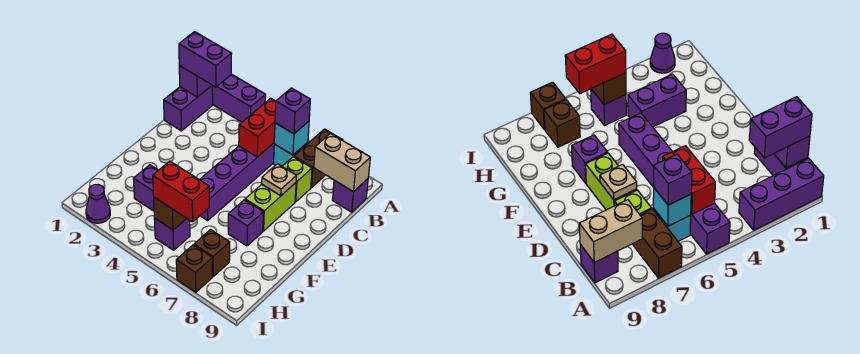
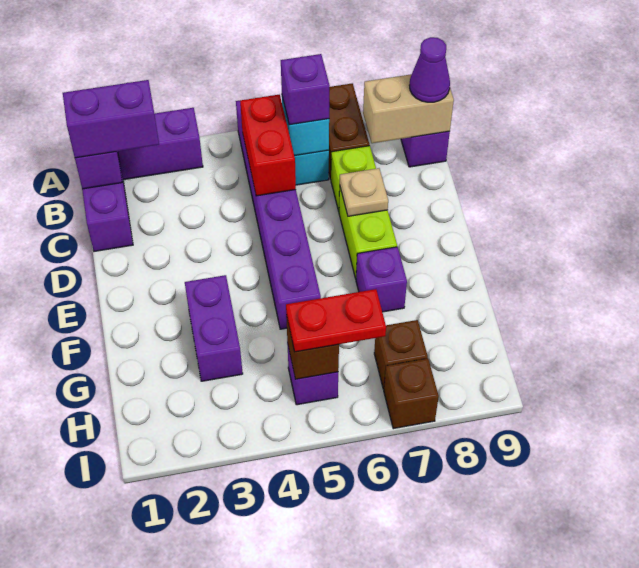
purple 1x2 brick [133,165,158,211] -> purple 1x2 brick turned to [185,275,243,381]
red 1x2 brick [153,161,209,222] -> red 1x2 plate [286,289,386,352]
purple 1x1 cone [86,185,110,223] -> purple 1x1 cone moved to [410,37,450,102]

